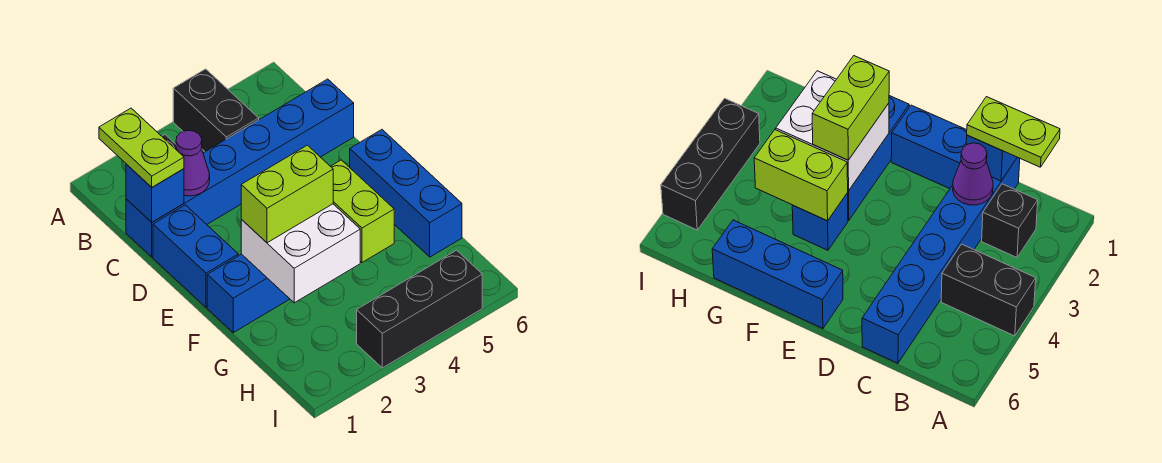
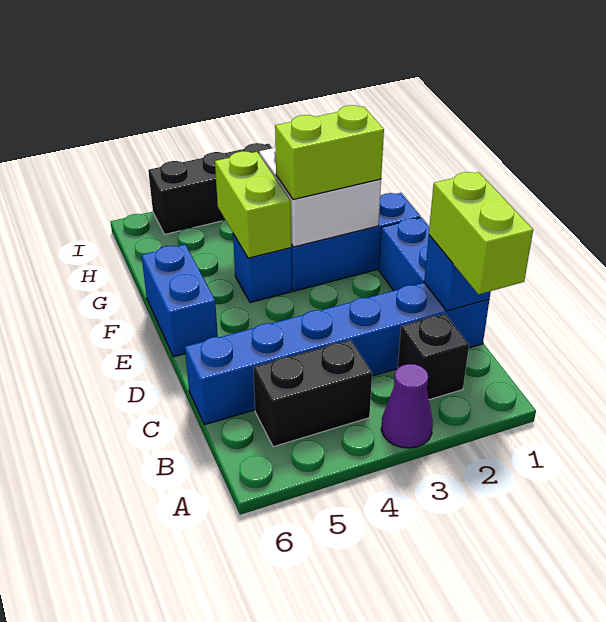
black 1x2 brick [173,69,259,152] -> black 1x2 brick turned to [253,340,372,447]
lime 1x2 plate [99,108,184,187] -> lime 1x2 brick [429,172,533,294]
purple 1x1 cone [176,131,210,196] -> purple 1x1 cone moved to [381,364,433,448]
blue 1x3 brick [350,130,462,257] -> blue 1x2 brick [141,244,218,357]

